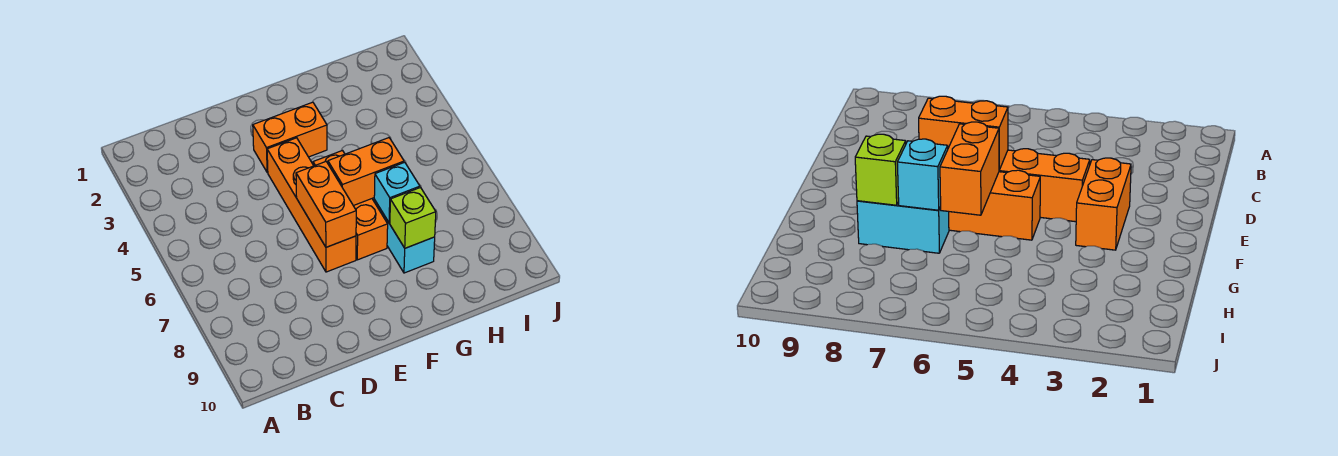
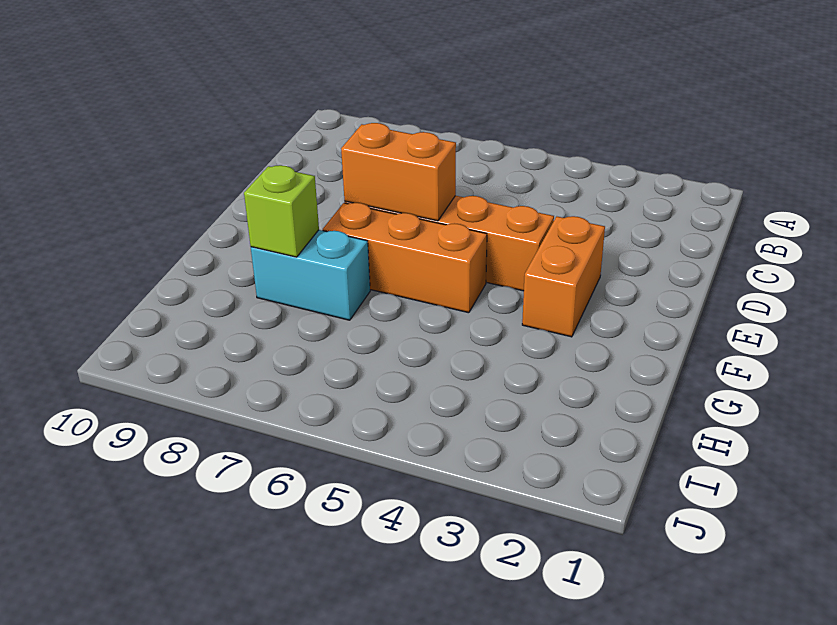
orange 1x2 brick [328,138,404,206] -> none
cyan 1x1 brick [374,162,420,223] -> none

